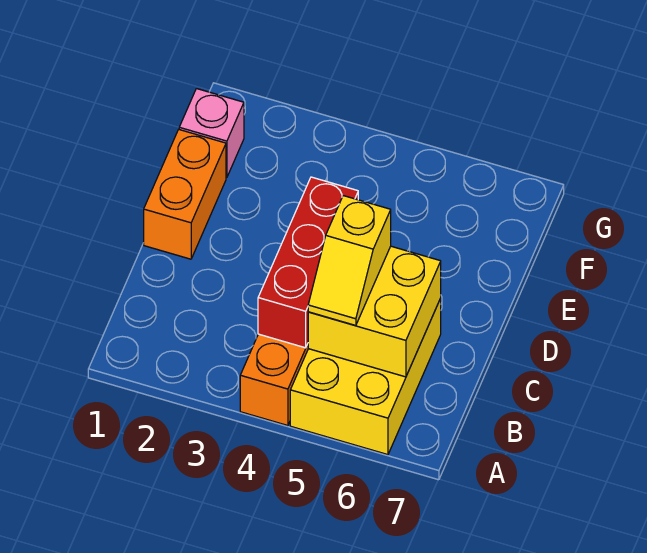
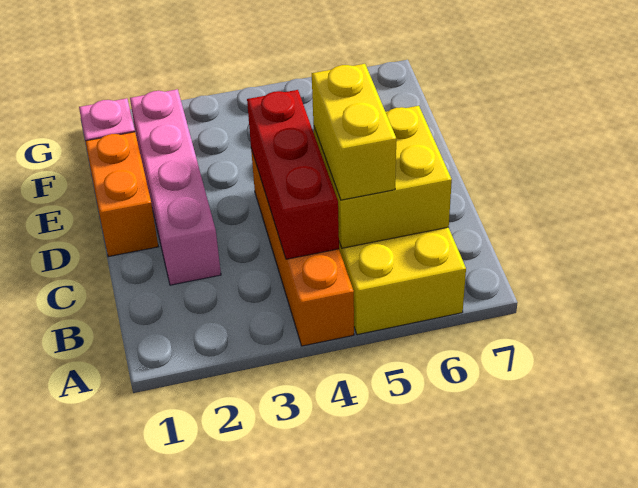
yellow 1x2 slope [308,196,391,325] -> yellow 1x2 brick [312,64,396,200]
none -> pink 1x4 brick [130,89,221,285]

